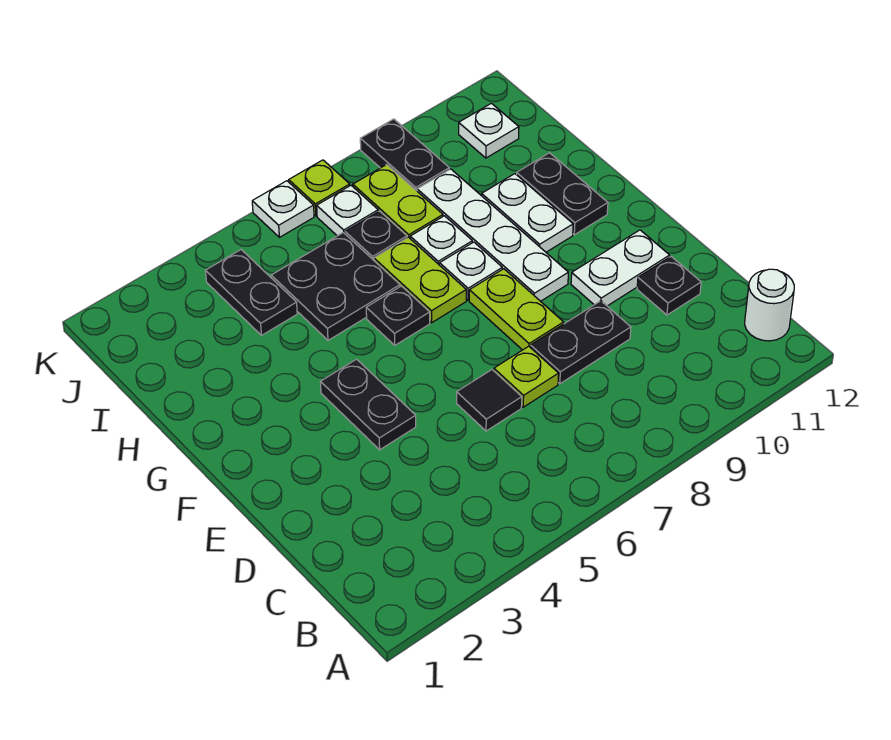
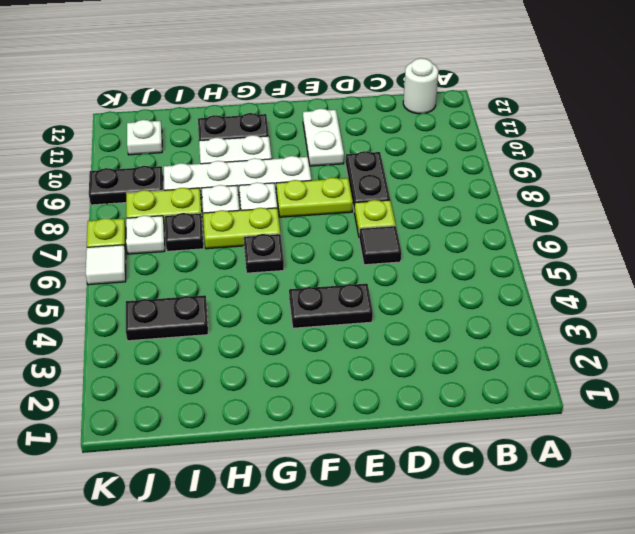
black 1x1 plate [637,257,701,315] -> none
black 2x2 plate [271,233,400,340] -> none
white 1x1 plate [252,181,314,237] -> white 1x1 tile [86,245,126,285]

